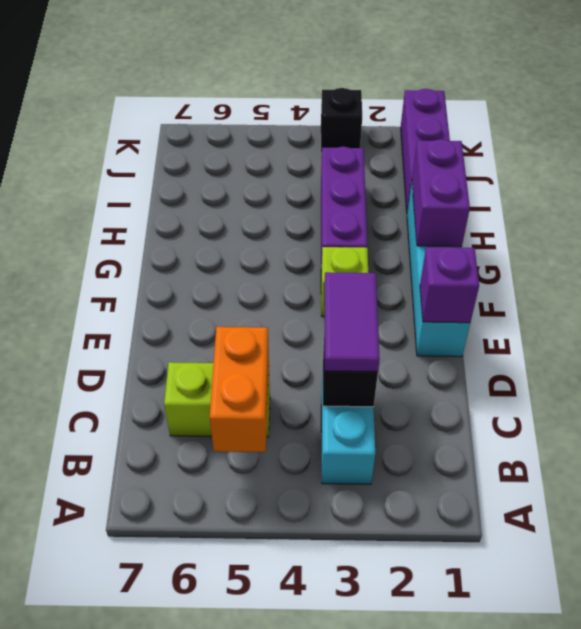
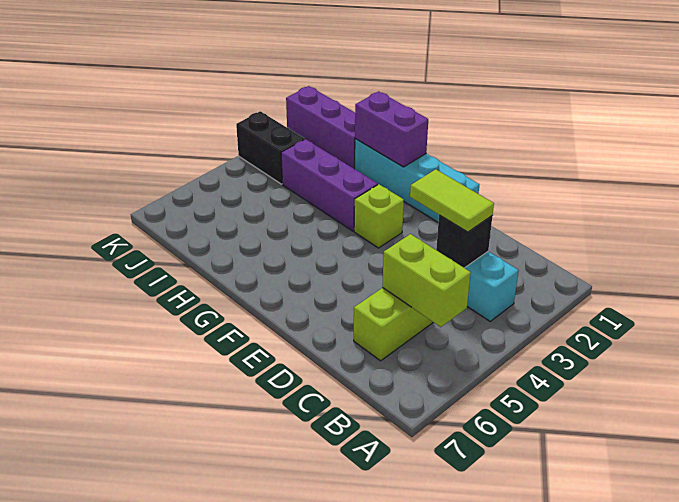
orange 1x2 brick [210,327,269,452] -> lime 1x2 brick [382,234,471,327]
purple 1x2 tile [324,272,380,372] -> lime 1x2 tile [410,169,494,232]
purple 1x1 brick [420,247,479,323] -> none
black 1x1 brick [321,88,362,153] -> black 1x2 brick [236,111,304,184]

